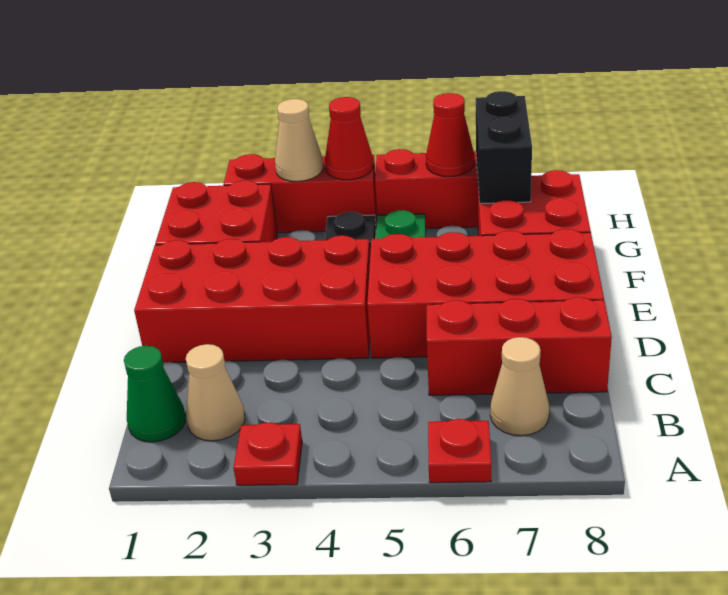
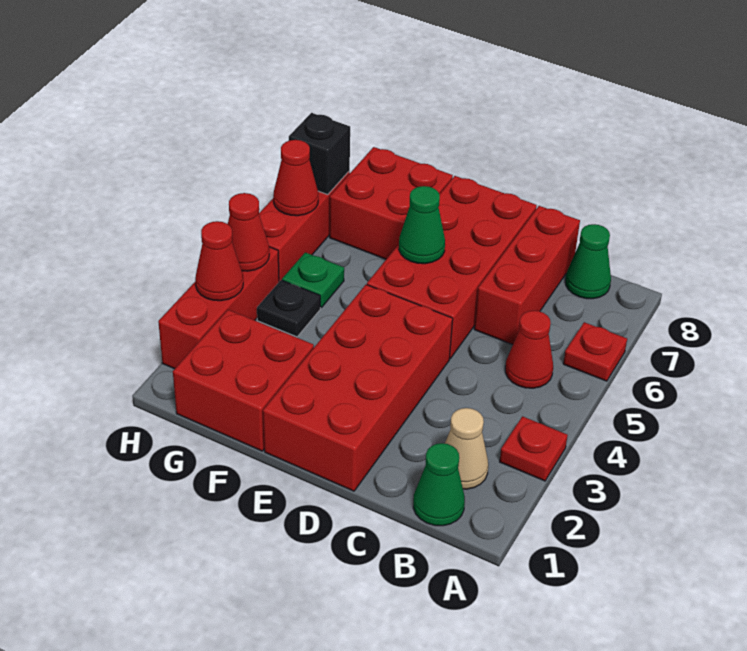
none -> red 1x1 cone [505,311,553,388]
tan 1x1 cone [490,337,549,436] -> none
none -> green 1x1 cone [565,224,611,299]
none -> green 1x1 cone [399,186,445,264]
black 1x2 brick [476,91,532,204] -> black 1x1 brick [289,113,350,194]
tan 1x1 cone [275,99,323,181] -> red 1x1 cone [195,221,243,301]

